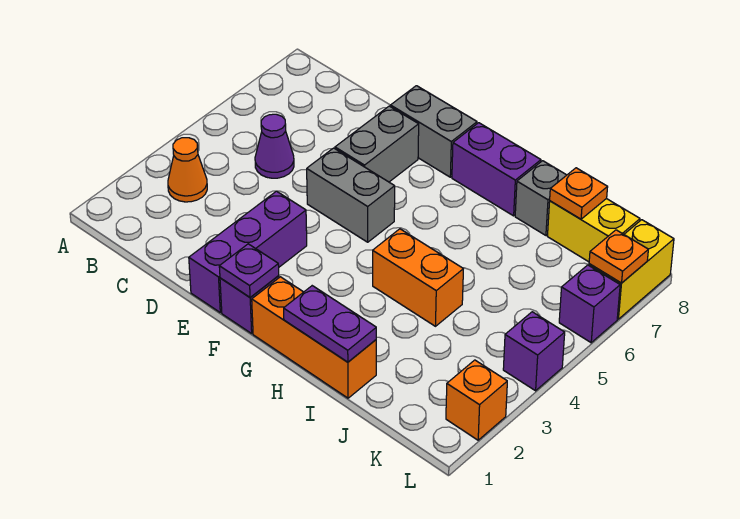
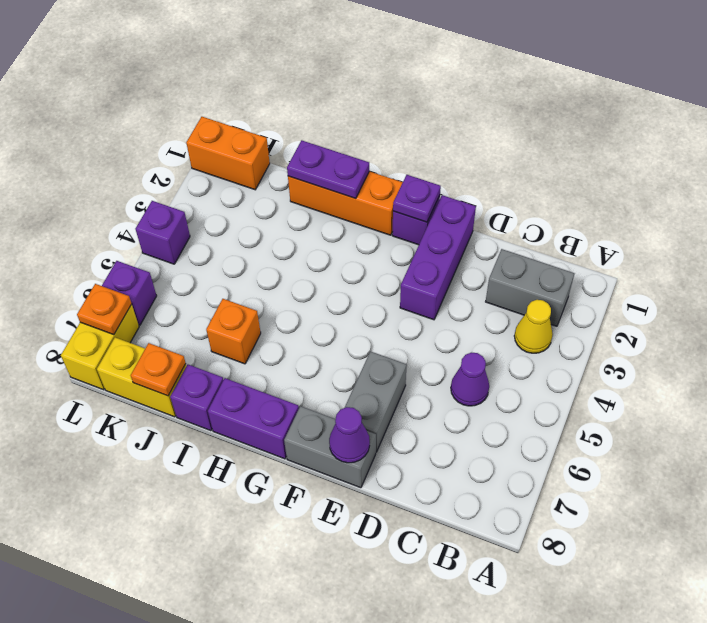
orange 1x1 cone [168,138,207,202] -> yellow 1x1 cone [514,300,553,353]
grey 1x2 brick [307,148,395,242] -> grey 1x2 brick moved to [486,249,574,326]
none -> purple 1x1 cone [329,407,370,463]
orange 1x2 brick [373,229,463,326] -> orange 1x2 brick moved to [186,117,270,190]
grey 1x1 brick [515,161,566,235] -> purple 1x1 brick [170,365,223,431]
orange 1x1 brick [446,360,507,440] -> orange 1x1 brick moved to [206,299,261,364]

